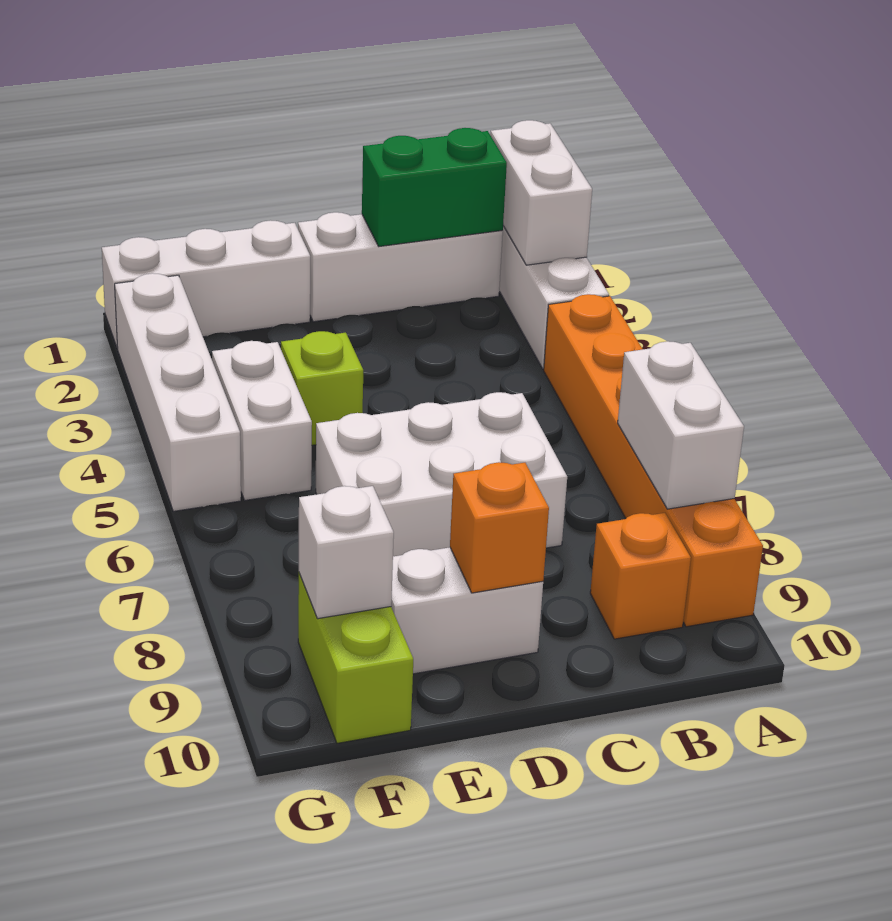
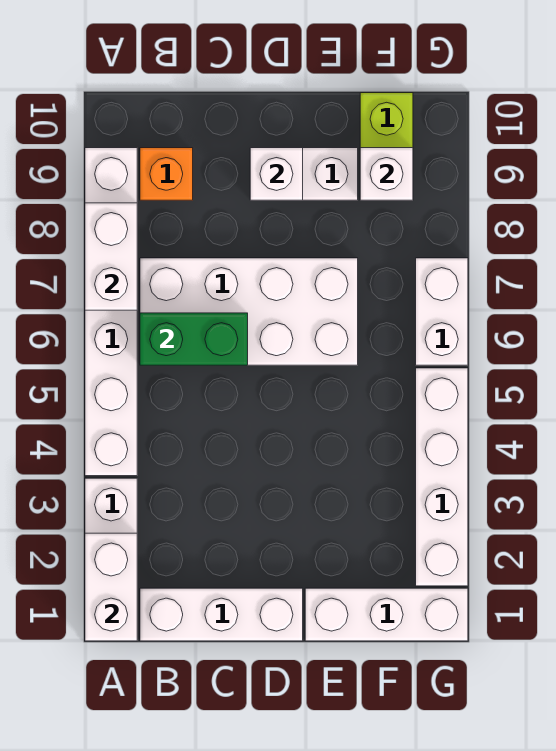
orange 1x6 brick [544,294,763,627] -> white 1x6 brick [85,148,137,476]
green 1x2 brick [362,128,507,246] -> green 1x2 brick moved to [140,313,248,365]
white 2x3 brick [316,392,567,556] -> white 2x4 brick [140,258,358,365]
orange 1x1 brick [450,462,549,593] -> white 1x1 brick [250,148,303,200]
lime 1x1 brick [281,331,363,445] -> none
white 1x2 brick [212,341,312,500] -> white 1x2 brick moved to [416,258,468,365]

